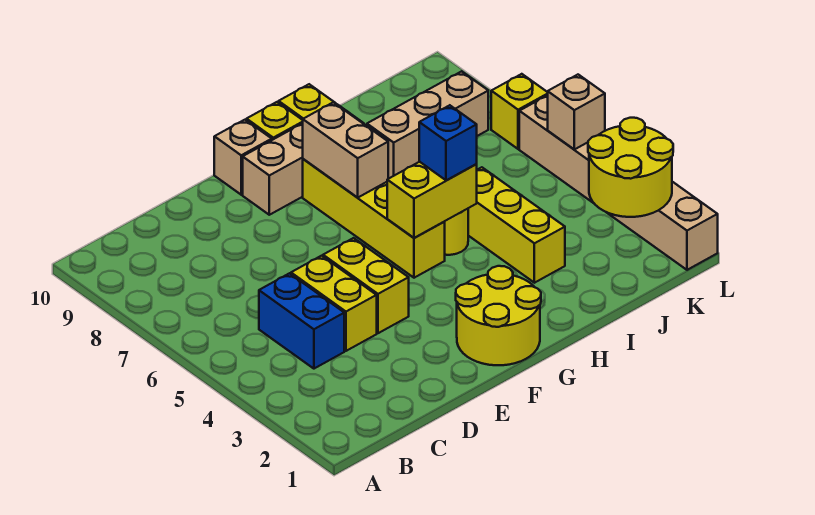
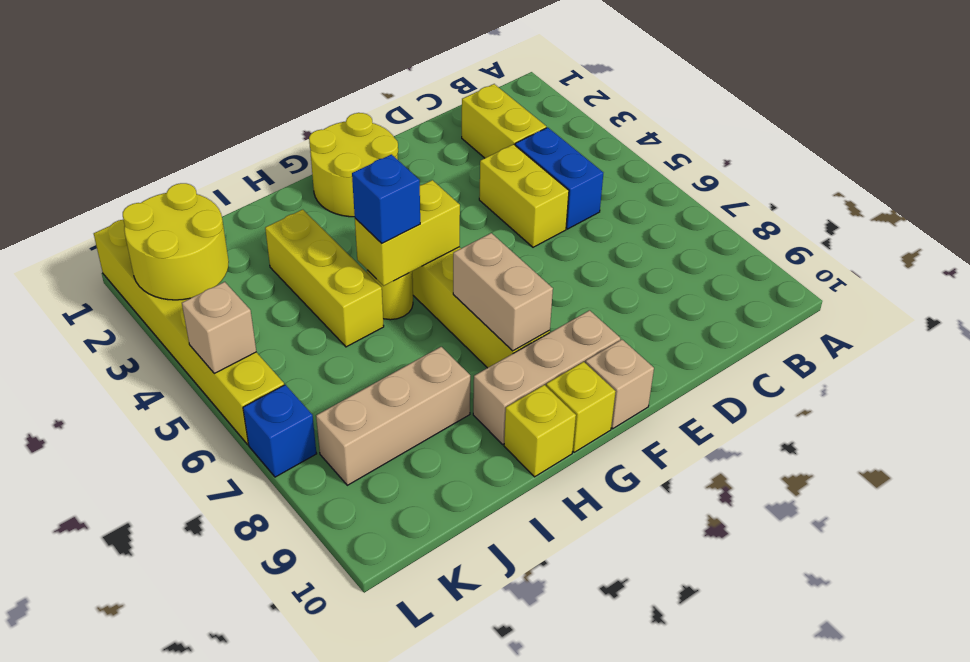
yellow 1x2 brick [323,238,409,333] -> yellow 1x2 brick moved to [462,84,546,158]
tan 1x6 brick [519,95,718,270] -> yellow 1x6 brick [94,220,284,444]
yellow 1x1 brick [491,74,548,149] -> blue 1x1 brick [243,385,317,477]

